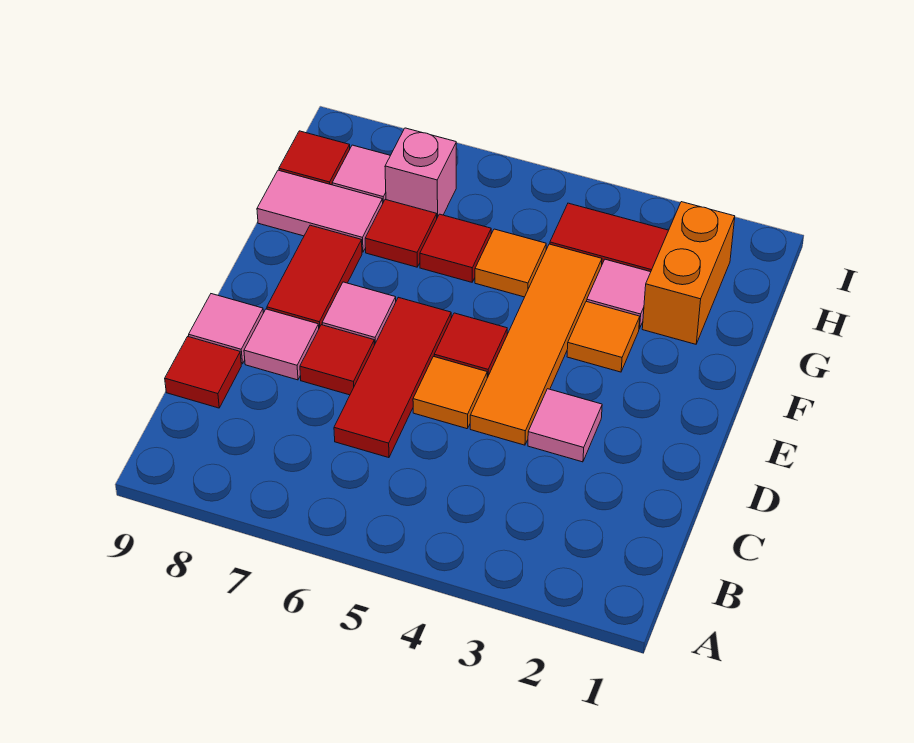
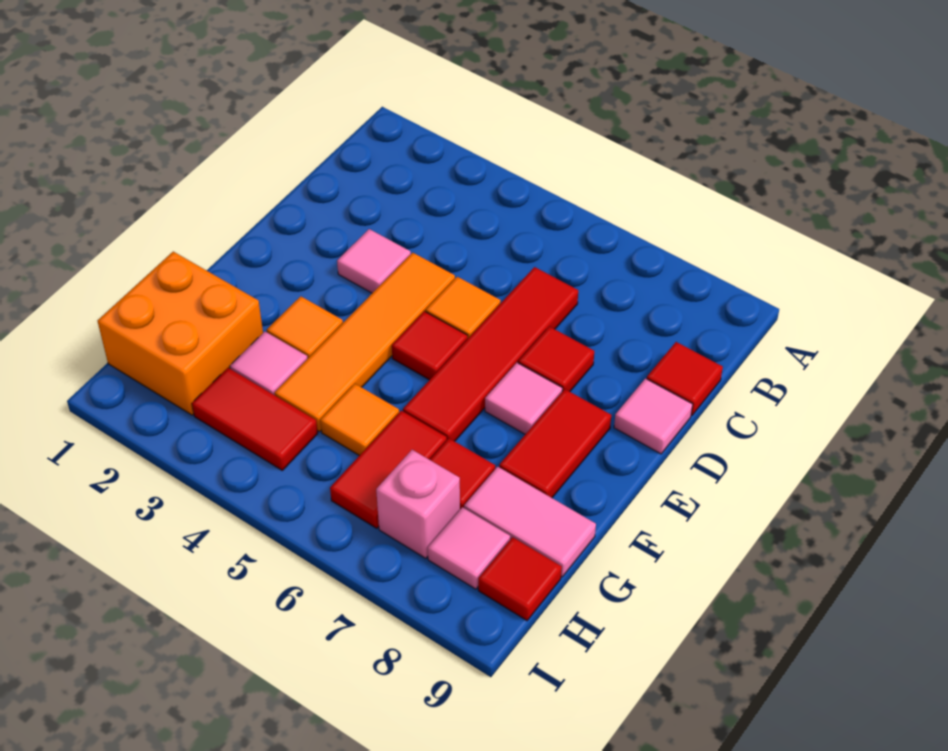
red 1x3 tile [334,297,451,458] -> red 1x4 tile [403,267,578,441]
pink 1x1 tile [244,309,319,380] -> none
orange 1x2 brick [642,202,735,344] -> orange 2x2 brick [97,252,263,415]
red 1x1 tile [420,214,491,282] -> red 1x2 tile [330,411,447,528]

